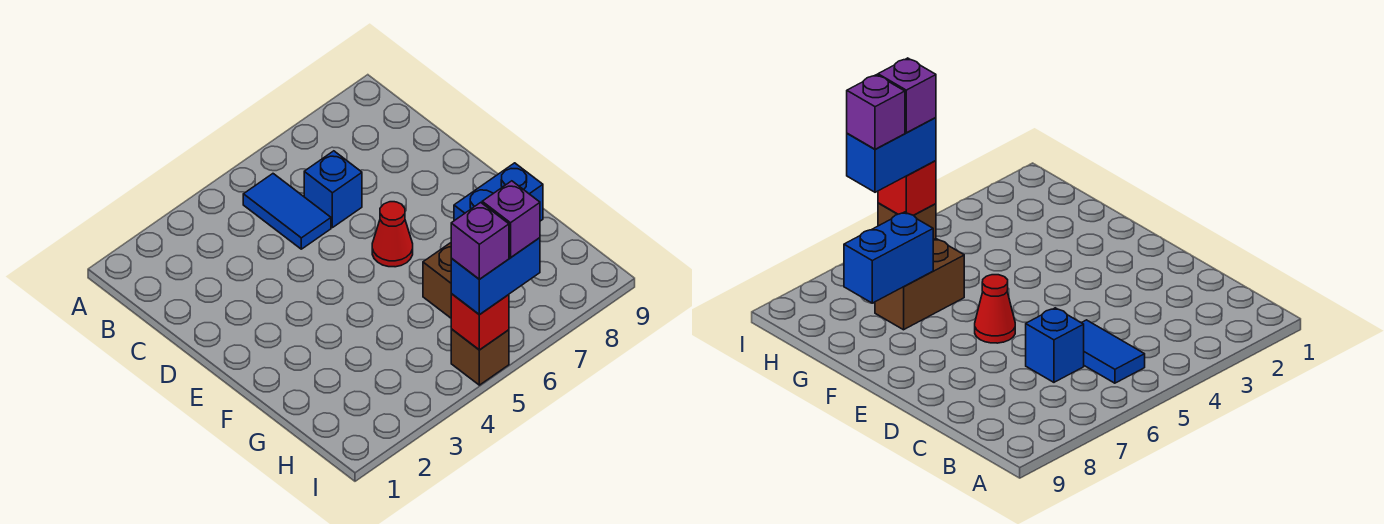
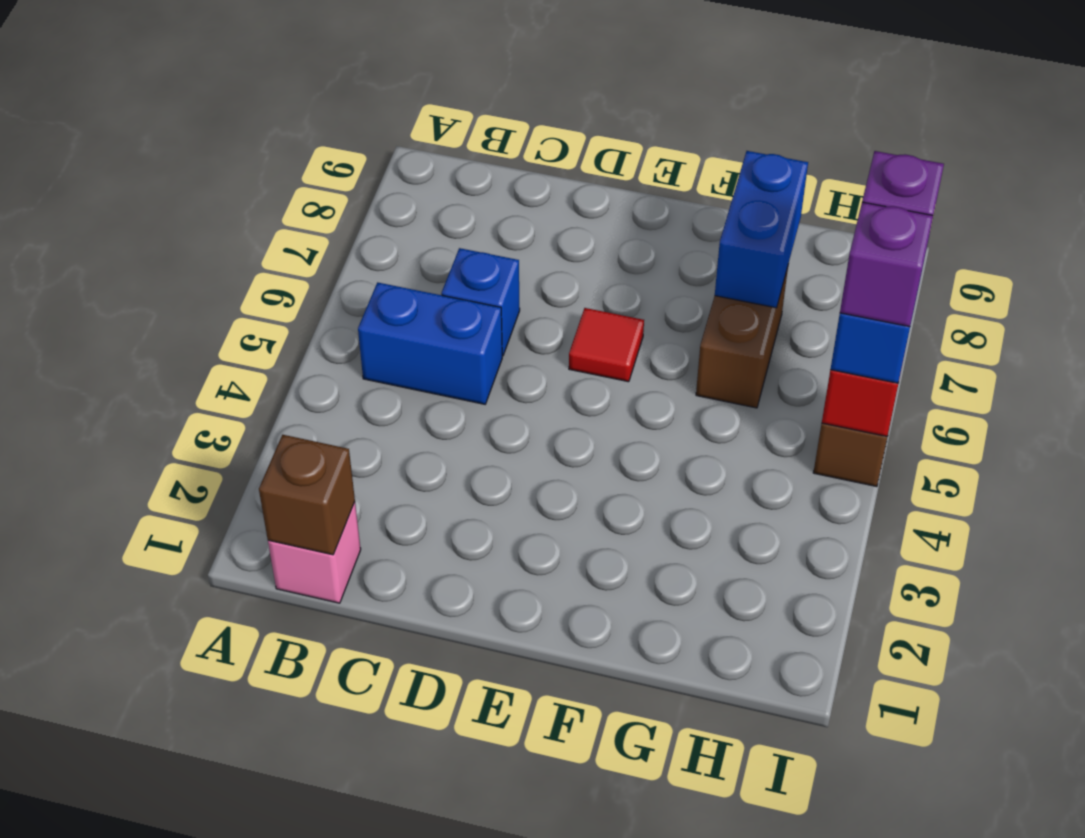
none -> pink 1x1 brick [268,502,361,603]
none -> brown 1x1 brick [259,435,355,555]
blue 1x2 tile [243,174,331,249] -> blue 1x2 brick [358,282,502,404]
red 1x1 cone [372,202,413,267] -> red 1x1 tile [569,308,644,382]

